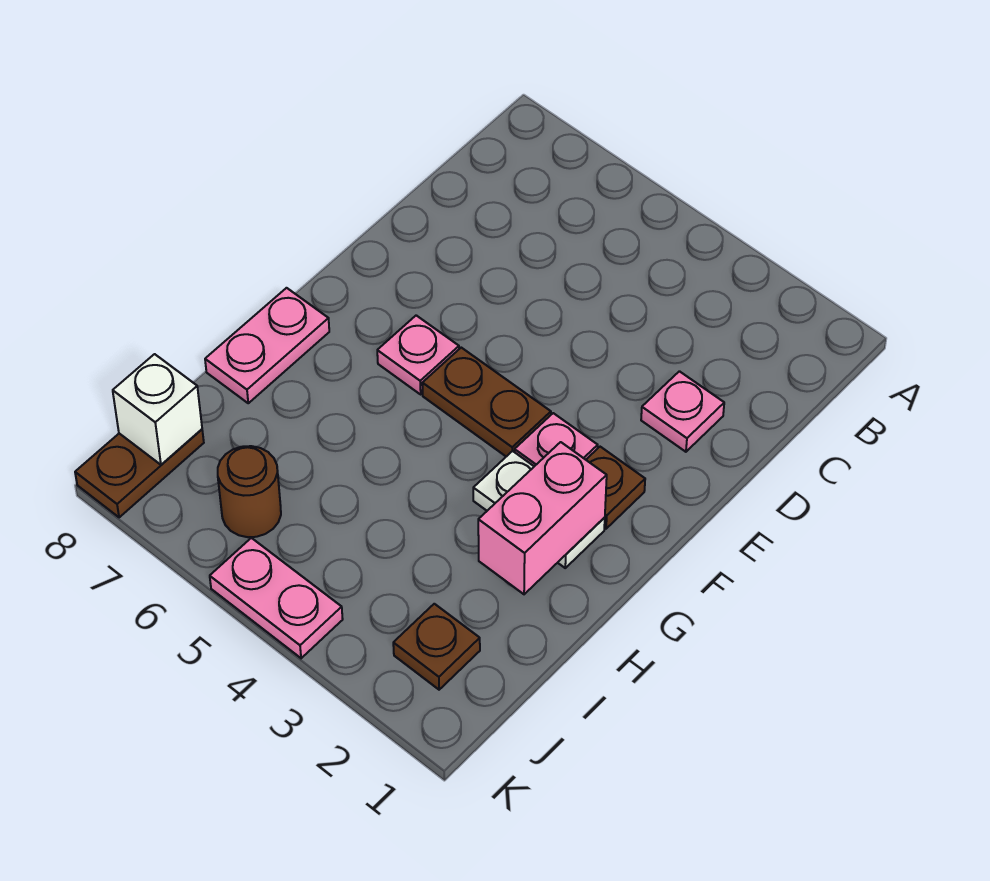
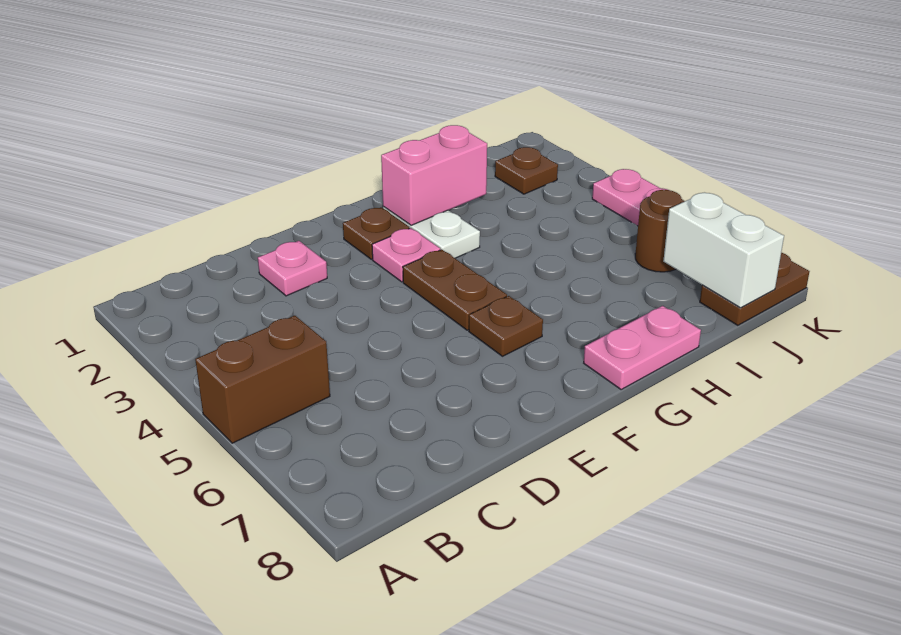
none -> brown 1x2 brick [195,316,330,443]
pink 1x1 plate [377,315,459,394] -> brown 1x1 plate [469,296,543,356]
white 1x1 brick [113,354,202,465] -> white 1x2 brick [663,193,784,308]

